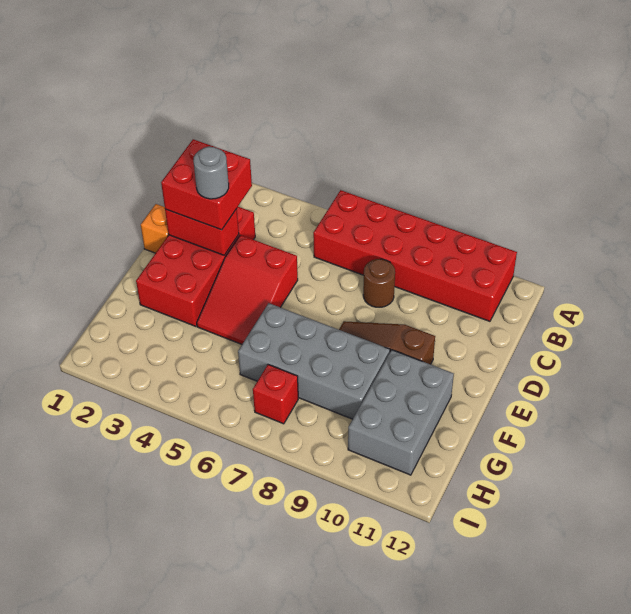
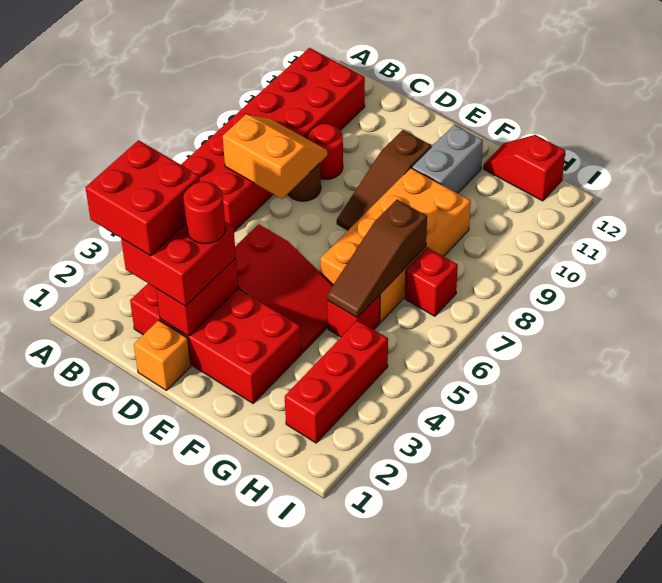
none -> red 2x2 brick [85,140,200,256]
none -> orange 2x2 slope [223,115,327,199]
none -> red 1x1 round brick [308,124,343,180]
grey 1x1 round brick [193,146,229,199] -> red 1x1 round brick [183,182,225,244]
grey 2x4 brick [238,303,390,419] -> orange 2x4 brick [320,168,471,322]
grey 2x3 brick [348,350,454,475] -> grey 1x2 brick [412,125,483,193]
none -> red 1x1 brick [327,295,380,337]
none -> brown 1x3 slope [327,199,427,318]
none -> red 1x2 slope [484,135,565,201]
none -> red 1x3 brick [285,320,388,443]

